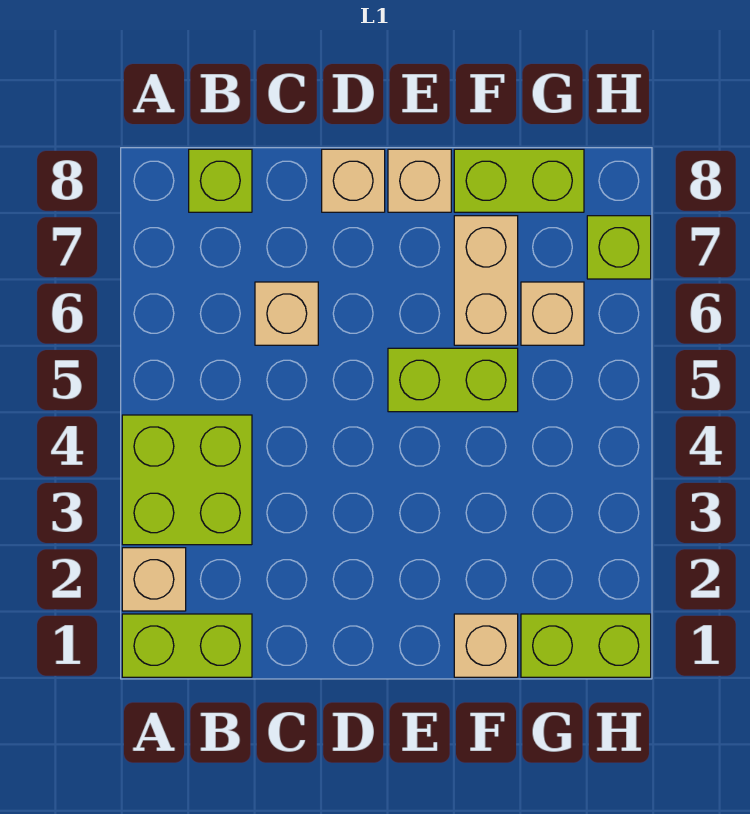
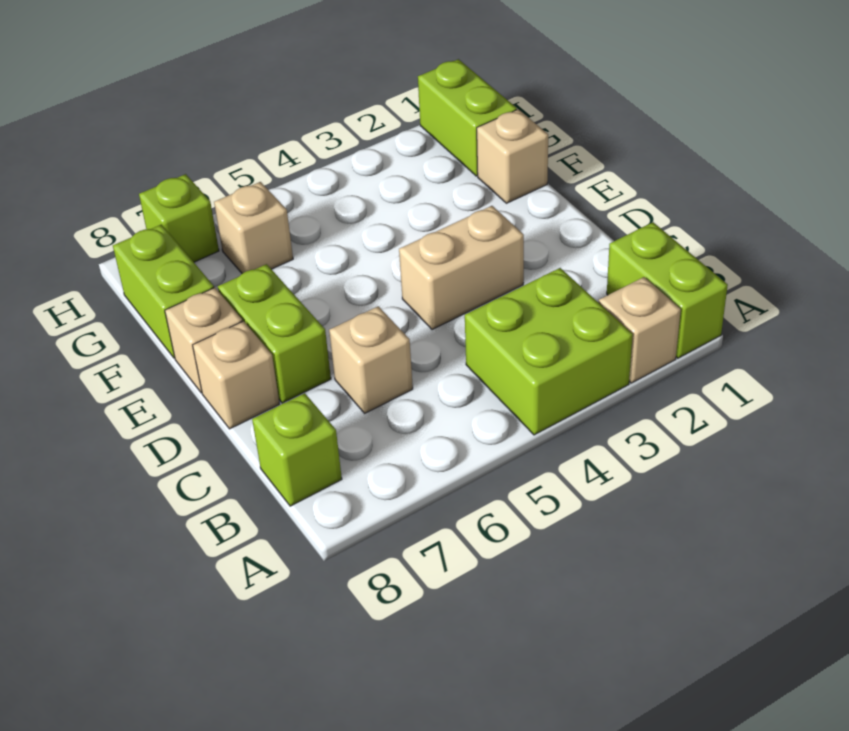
lime 1x2 brick [388,348,518,412] -> lime 1x2 brick moved to [218,264,331,403]
tan 1x2 brick [454,216,518,345] -> tan 1x2 brick moved to [399,206,524,330]

